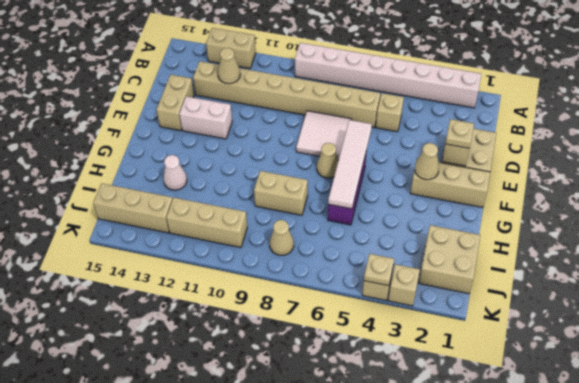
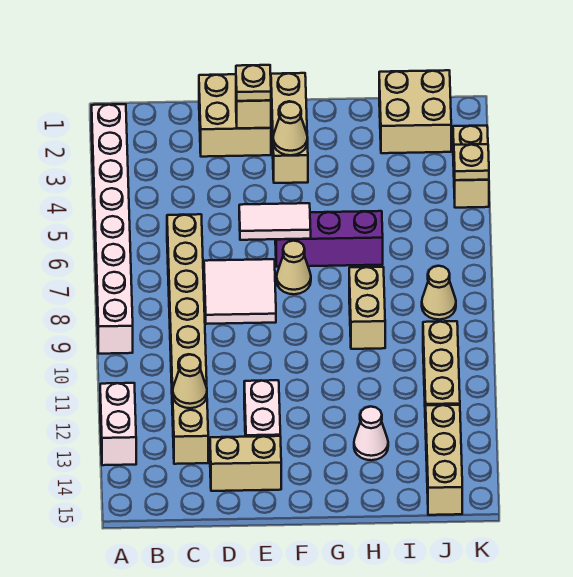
tan 1x2 brick [206,28,256,69] -> white 1x2 brick [100,383,136,465]
tan 1x1 brick [376,93,404,132] -> none
white 1x4 tile [328,120,372,209] -> white 1x2 tile [239,203,311,240]

